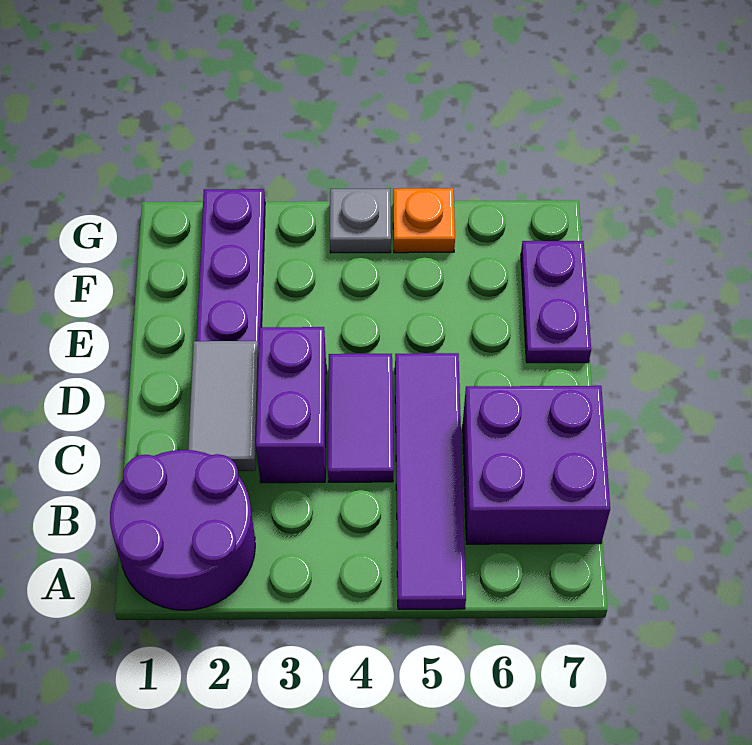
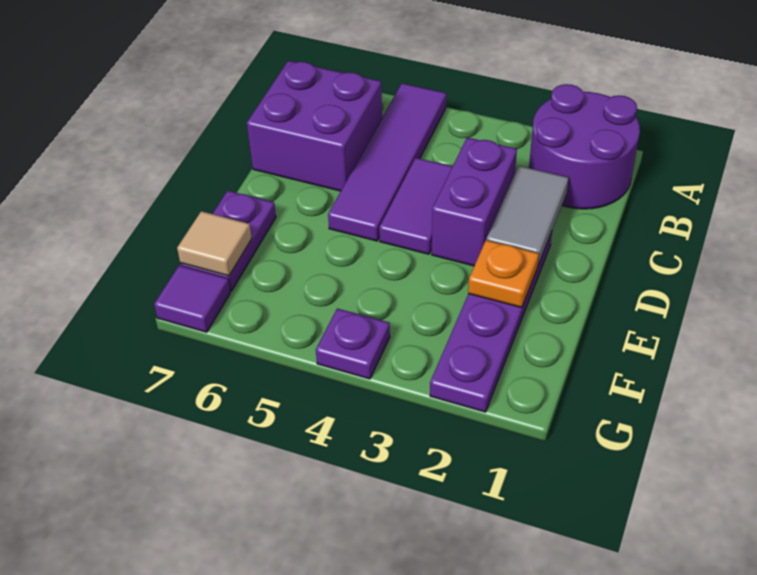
none -> tan 1x1 tile [177,211,252,276]
grey 1x1 plate [330,189,391,253] -> purple 1x1 plate [316,308,390,379]
orange 1x1 plate [393,188,455,253] -> orange 1x1 plate moved to [468,240,539,308]
none -> purple 1x1 tile [154,265,230,332]

